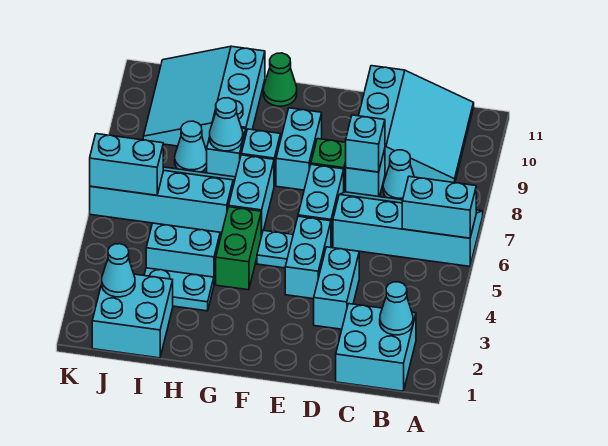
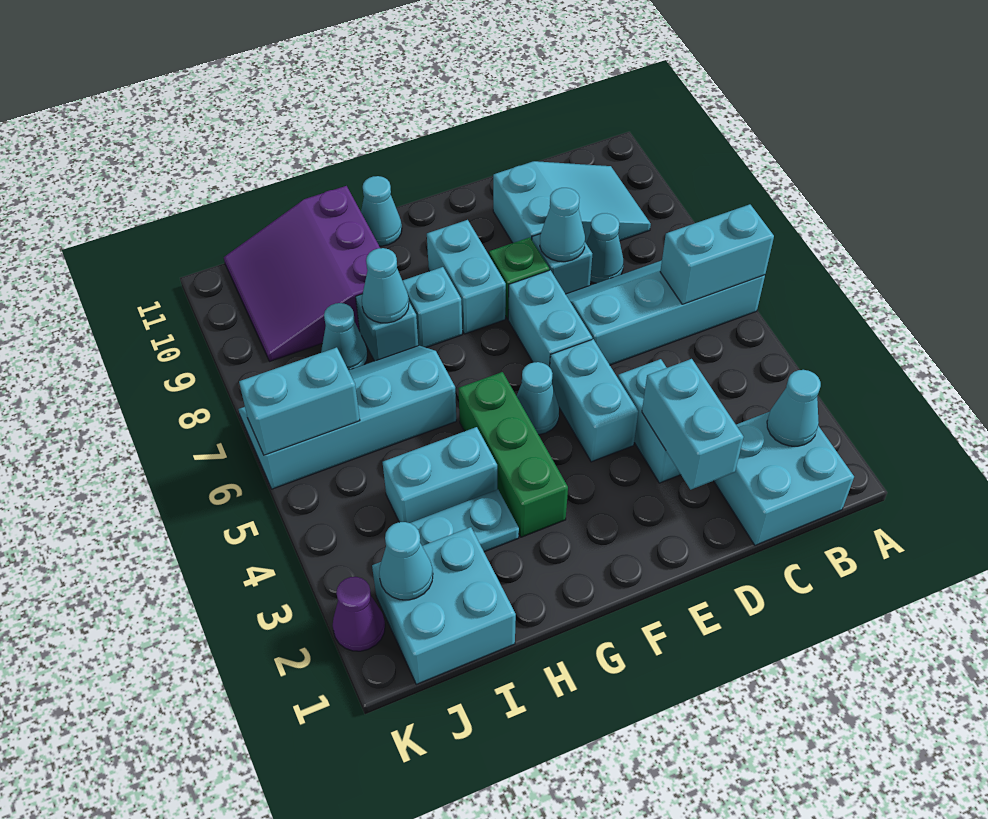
cyan 3x3 slope [359,66,474,183] -> cyan 2x3 slope [493,161,651,243]
cyan 1x1 brick [346,115,385,172] -> cyan 1x1 cone [540,188,585,262]
cyan 1x1 plate [257,230,293,268] -> cyan 1x1 cone [517,362,559,435]
green 1x2 brick [216,207,261,290] -> green 1x3 brick [458,372,568,537]
cyan 1x2 brick [229,155,274,236] -> cyan 1x2 brick moved to [642,359,744,490]
green 1x1 cone [263,53,297,106] -> cyan 1x1 cone [361,176,402,246]
cyan 3x3 slope [143,46,265,150] -> purple 3x3 slope [224,186,380,361]
none -> purple 1x1 cone [333,577,385,651]

